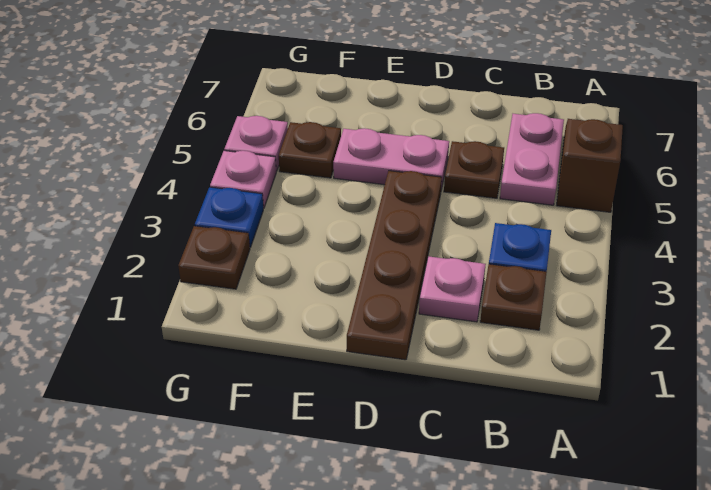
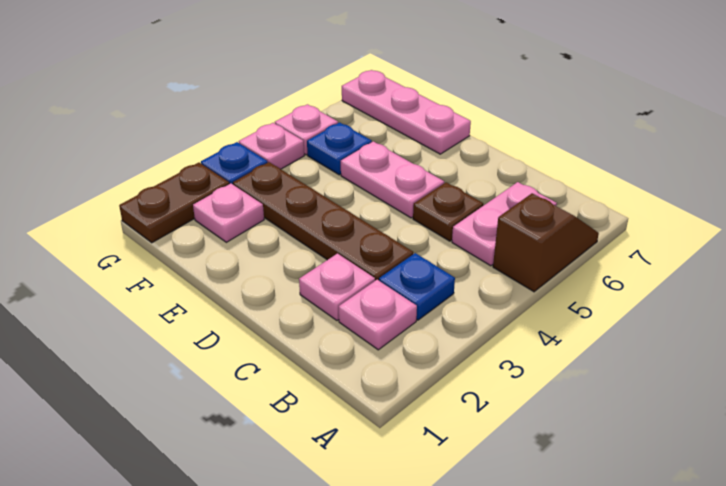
brown 1x1 plate [480,264,547,330] -> pink 1x1 plate [339,280,417,350]
brown 1x4 plate [347,171,442,360] -> brown 1x4 plate turned to [233,162,413,281]
none -> pink 1x3 plate [342,70,471,154]
none -> pink 1x1 plate [193,183,264,242]
brown 1x1 plate [279,122,341,178] -> blue 1x1 plate [307,122,372,175]
brown 1x1 plate [178,226,250,289] -> brown 1x2 plate [119,163,230,243]

